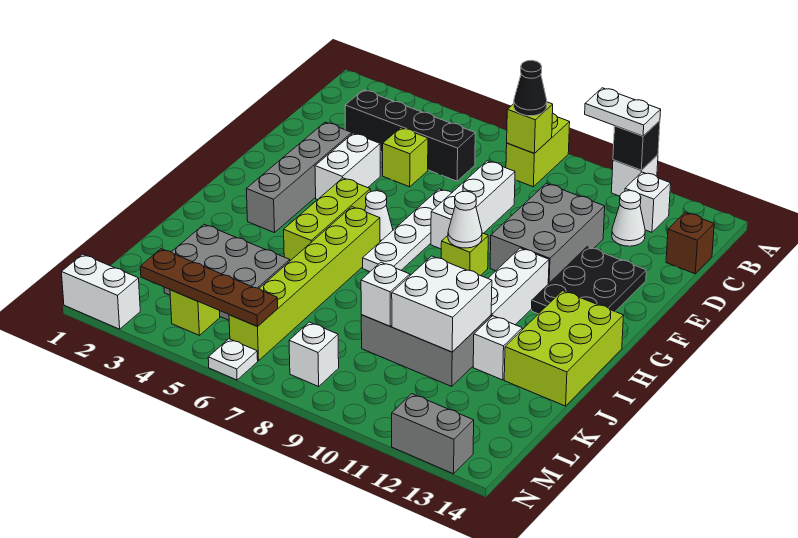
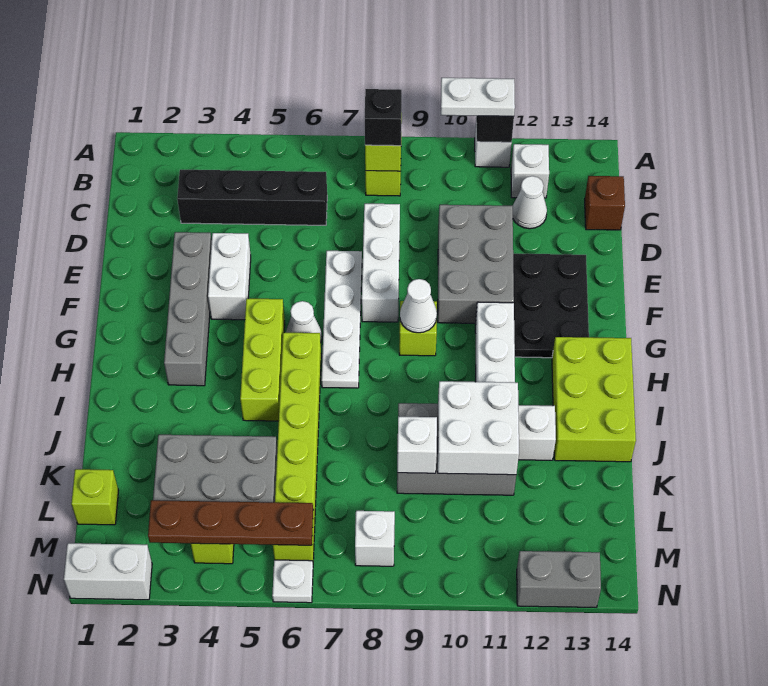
black 1x1 cone [514,60,547,116] -> black 1x1 brick [365,89,402,146]
lime 1x1 brick [383,128,428,187] -> lime 1x1 brick moved to [71,469,119,525]

